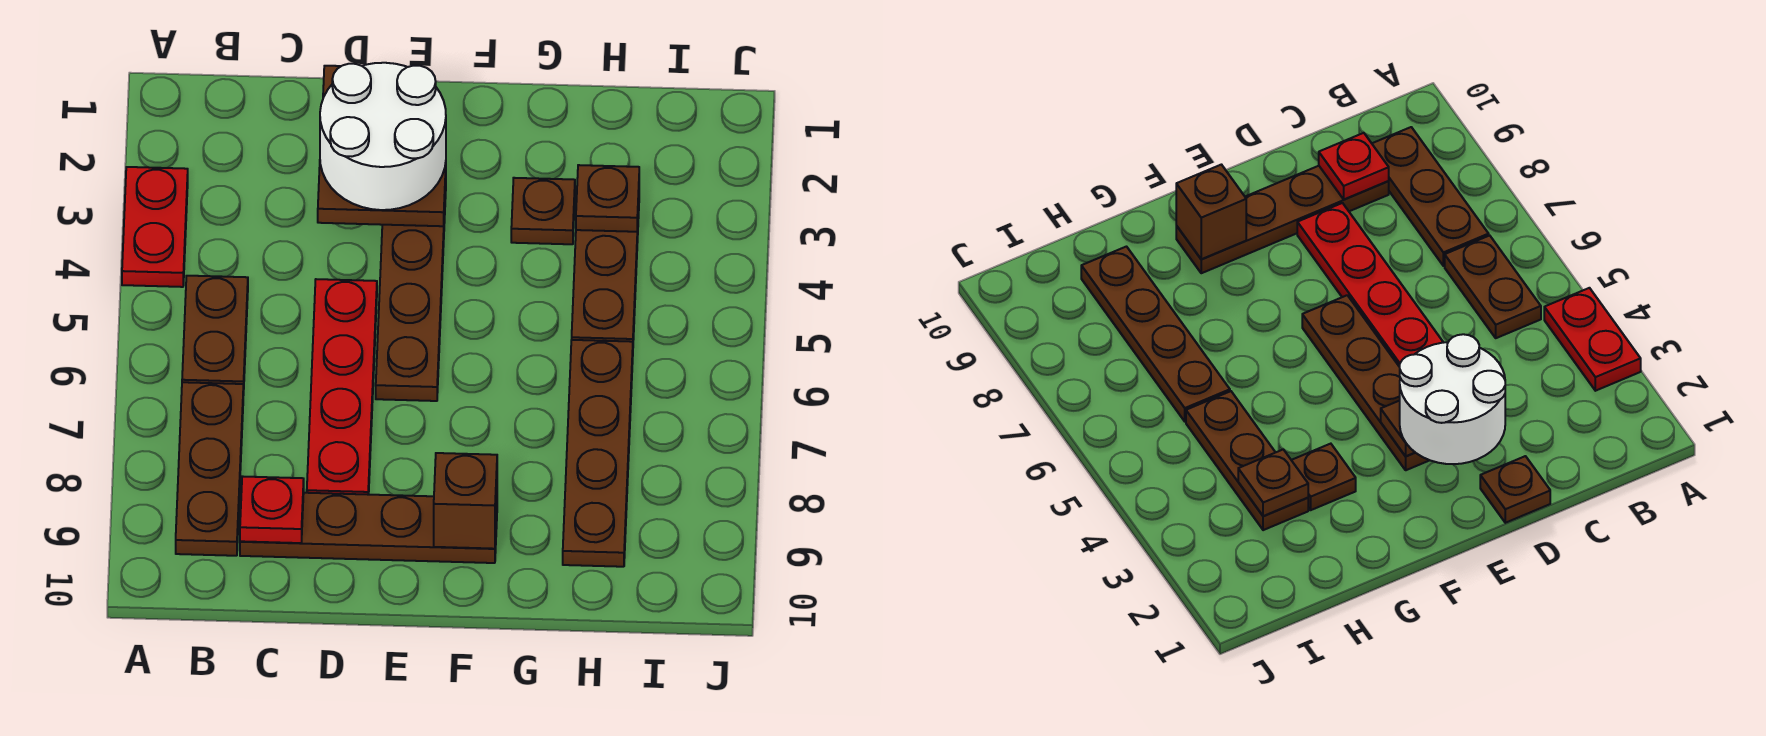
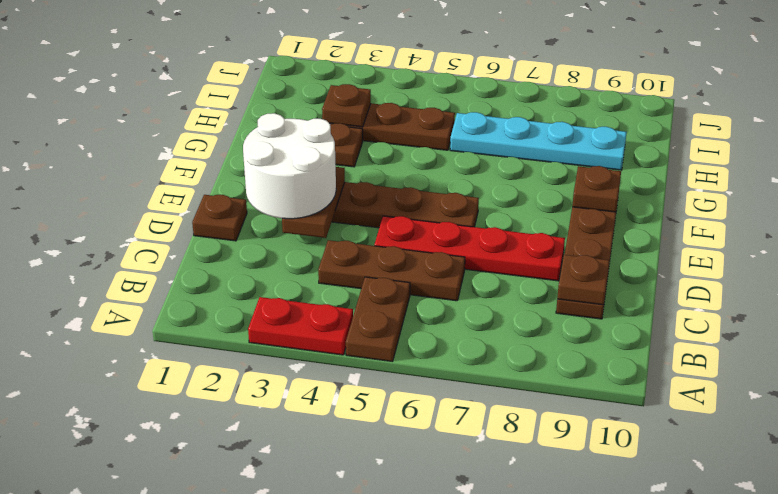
brown 1x2 plate [182,276,248,395] -> brown 1x2 plate turned to [346,277,410,362]
brown 1x3 plate [176,382,243,556] -> brown 1x3 plate moved to [318,240,465,301]
red 1x1 plate [240,476,304,543] -> brown 1x1 plate [557,255,610,305]
brown 1x1 brick [434,453,497,549] -> brown 1x1 plate [572,166,621,212]
brown 1x4 plate [563,340,633,567] -> cyan 1x4 plate [450,112,627,170]

